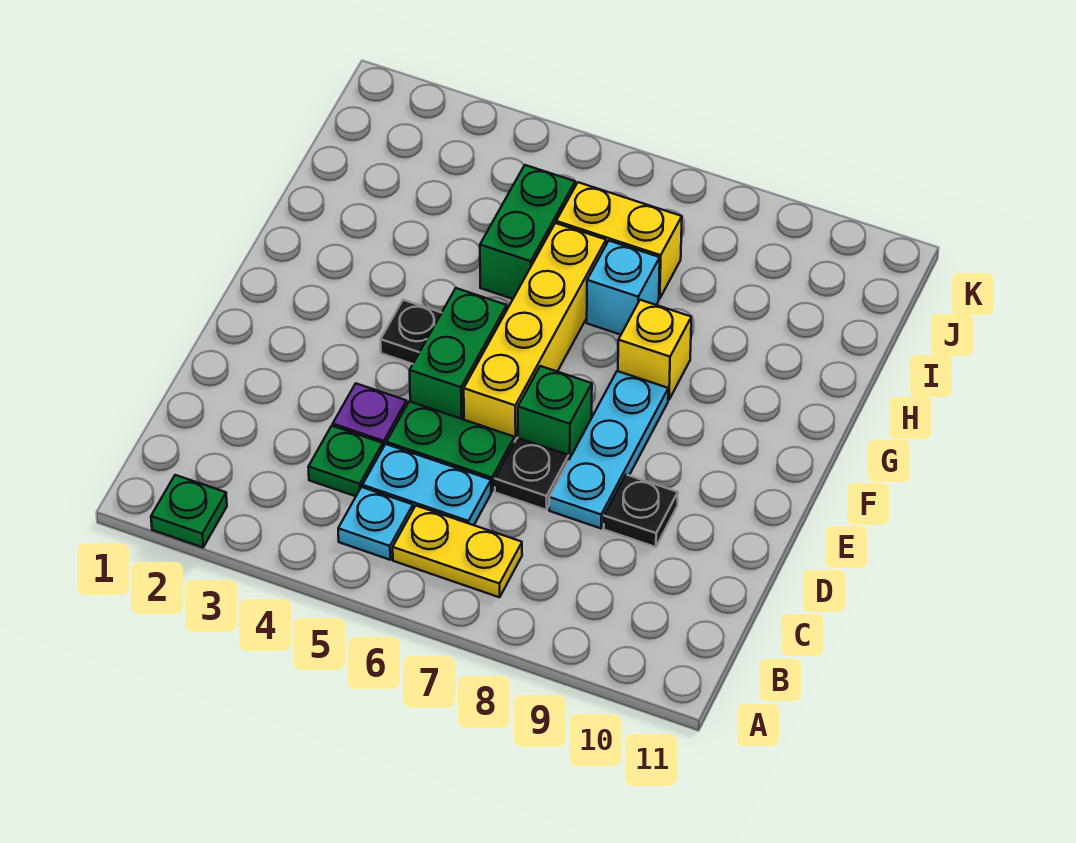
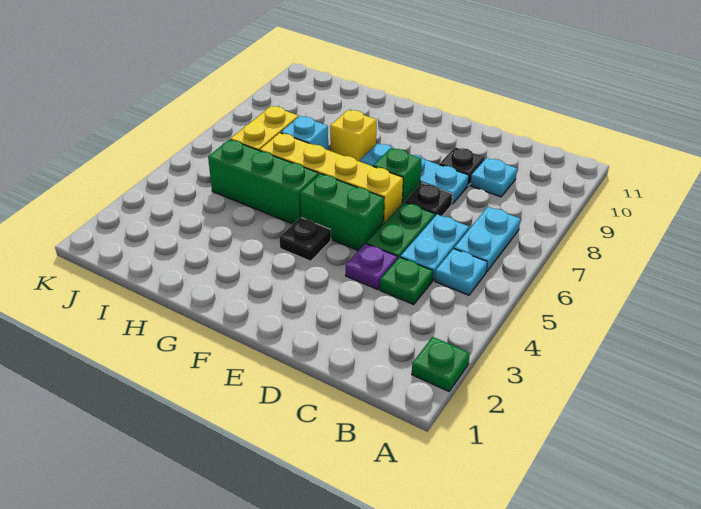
yellow 1x2 plate [393,506,522,597] -> cyan 1x2 plate [454,207,520,272]
none -> cyan 1x1 plate [470,158,517,197]
green 1x2 brick [480,165,575,299] -> green 1x3 brick [208,140,319,224]

